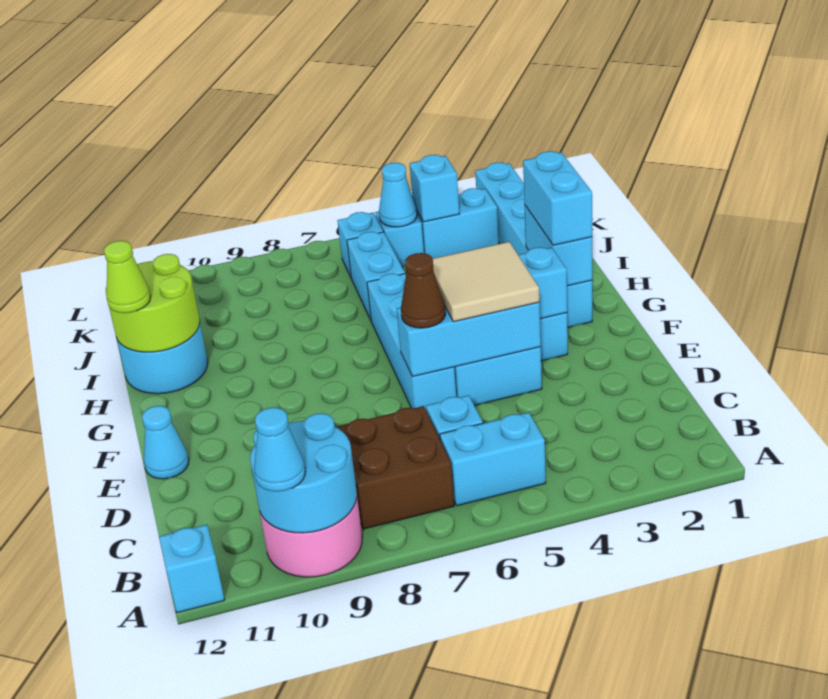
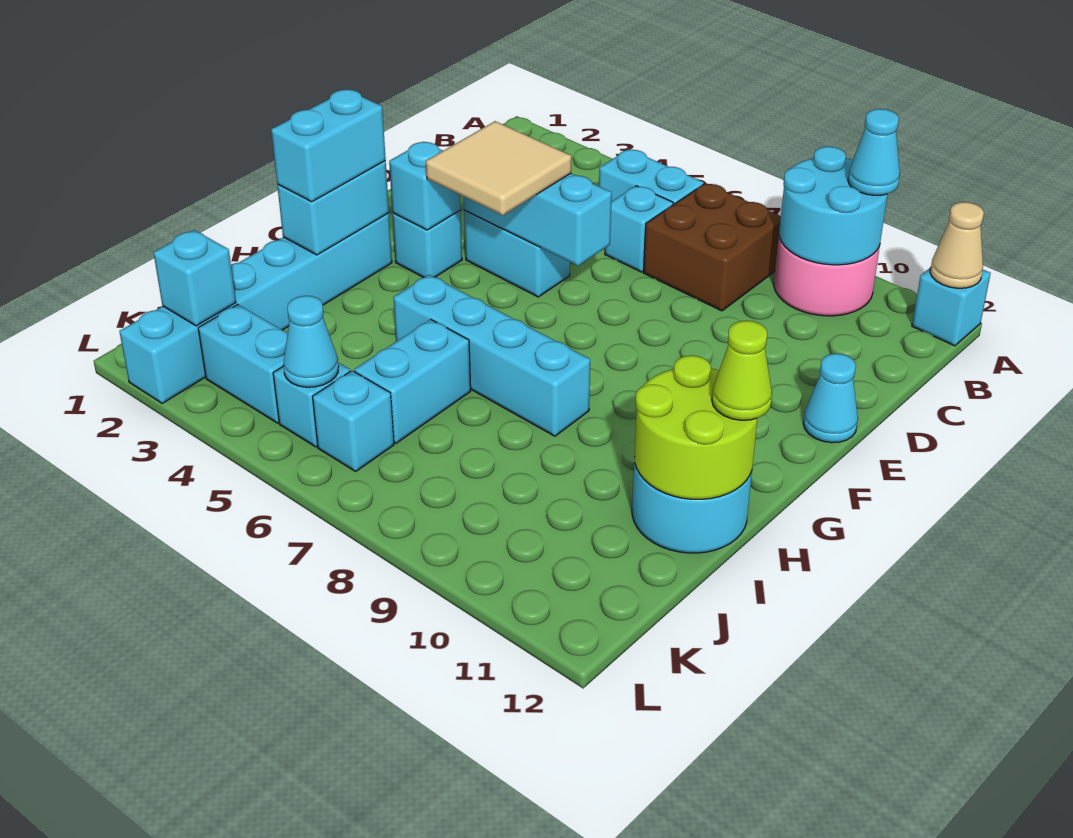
none -> tan 1x1 cone [930,202,984,288]
cyan 1x4 brick [367,274,456,411] -> cyan 1x4 brick turned to [393,275,590,436]
brown 1x1 cone [401,253,446,328] -> none
cyan 1x1 brick [410,155,459,222] -> cyan 1x1 brick moved to [153,230,236,326]

